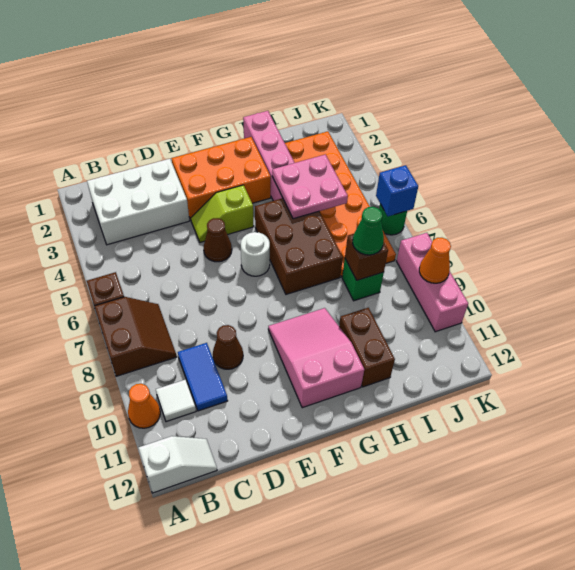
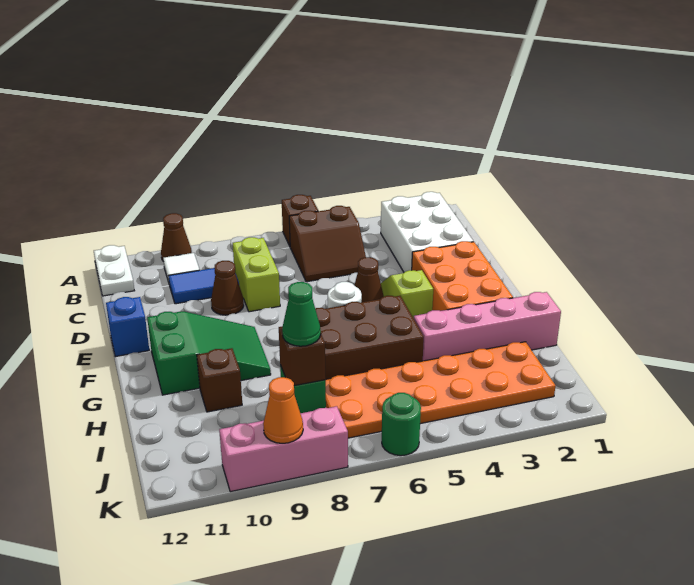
brown 2x2 slope [94,297,177,376] -> brown 2x2 slope moved to [289,206,366,282]
orange 1x1 cone [128,384,160,428] -> brown 1x1 cone [161,213,192,262]
white 1x2 slope [139,436,217,493] -> white 1x2 plate [94,245,134,296]
none -> lime 1x2 brick [233,237,280,312]
pink 2x3 slope [268,308,364,408] -> green 2x3 slope [147,311,271,395]
pink 2x2 plate [272,155,348,219] -> none
brown 1x2 brick [339,308,395,387] -> brown 1x1 brick [197,348,242,412]
blue 1x1 brick [376,165,418,216] -> blue 1x1 brick moved to [106,297,149,357]

